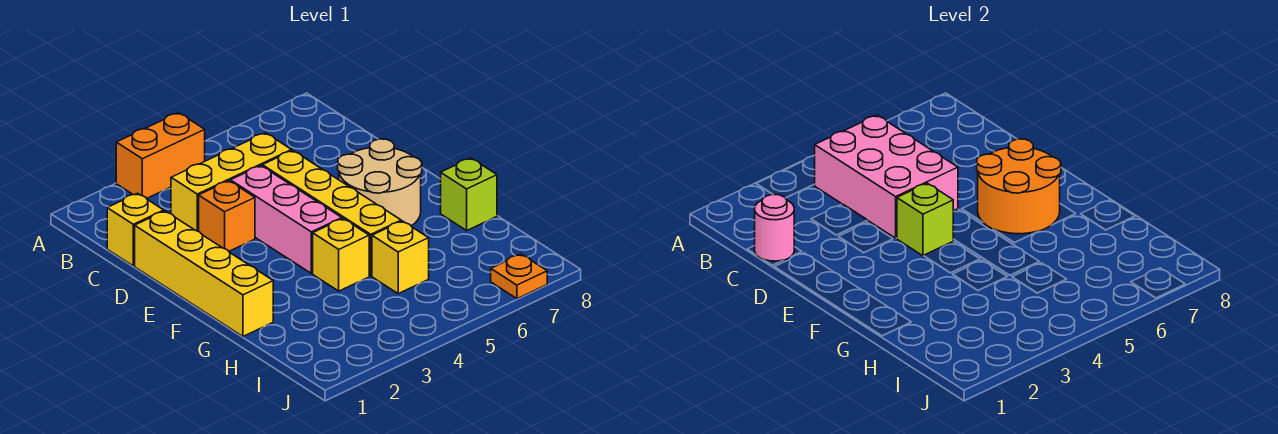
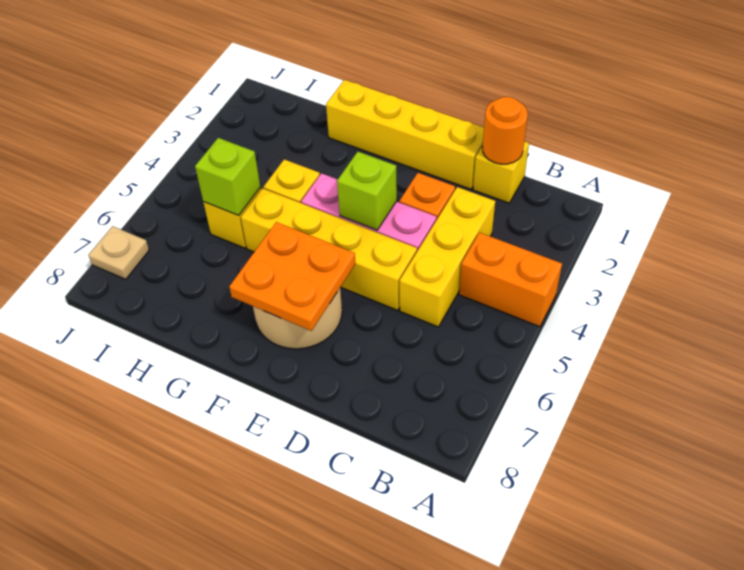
orange 1x2 brick [116,113,205,198] -> orange 1x2 brick turned to [459,233,562,327]
pink 2x3 brick [815,115,958,238] -> none
pink 1x1 round brick [755,195,794,261] -> orange 1x1 round brick [482,97,528,164]
orange 2x2 round brick [977,139,1061,234] -> orange 2x2 plate [229,222,355,331]
lime 1x1 brick [441,158,497,230] -> lime 1x1 brick moved to [195,138,260,215]
orange 1x1 plate [491,254,547,299] -> tan 1x1 plate [89,226,149,279]

